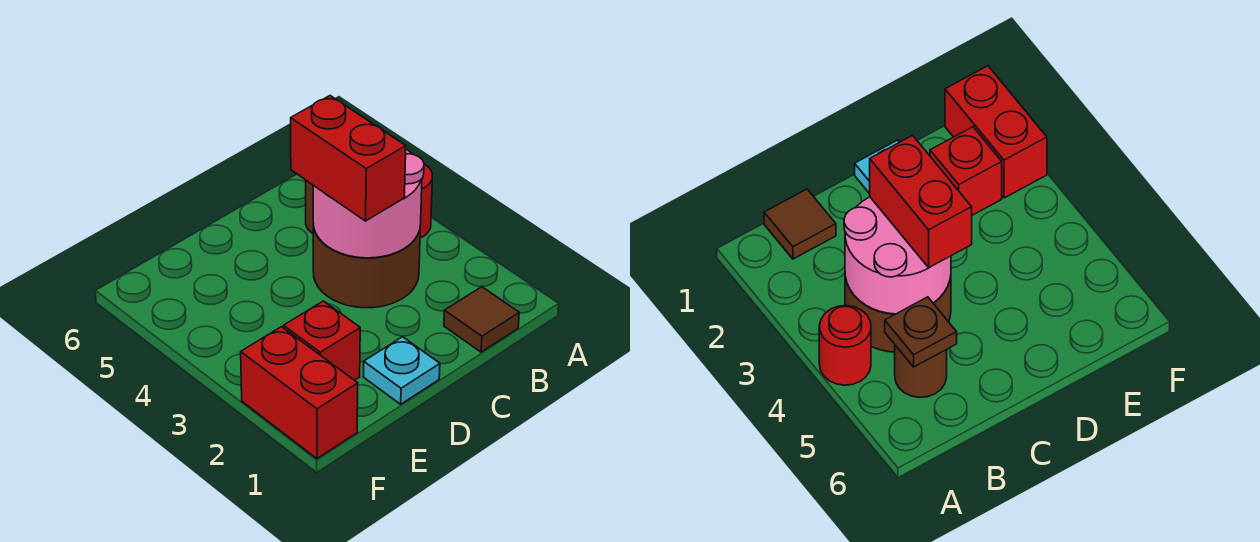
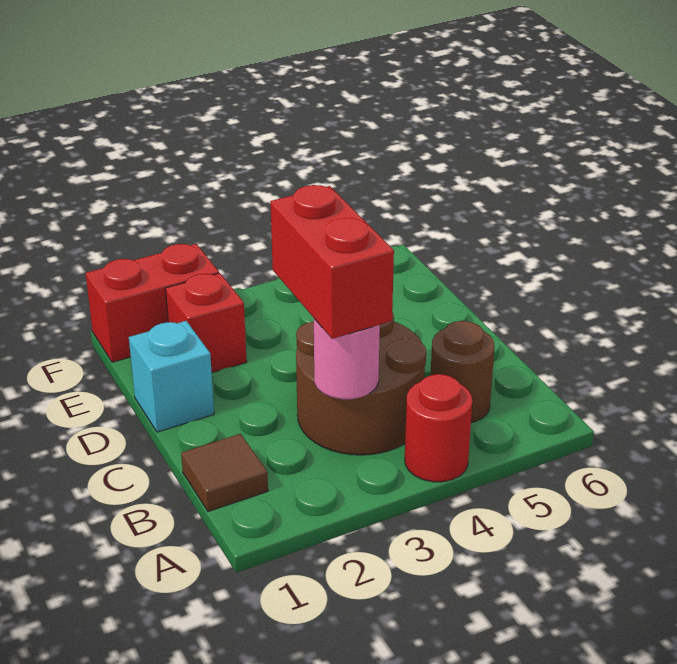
pink 2x2 round brick [313,149,424,258] -> pink 1x1 round brick [314,319,380,399]
brown 1x1 plate [885,297,957,367] -> none
red 1x2 brick [291,96,406,221] -> red 1x2 brick turned to [270,185,394,339]
cyan 1x1 plate [363,337,440,404] -> cyan 1x1 brick [129,321,214,432]

